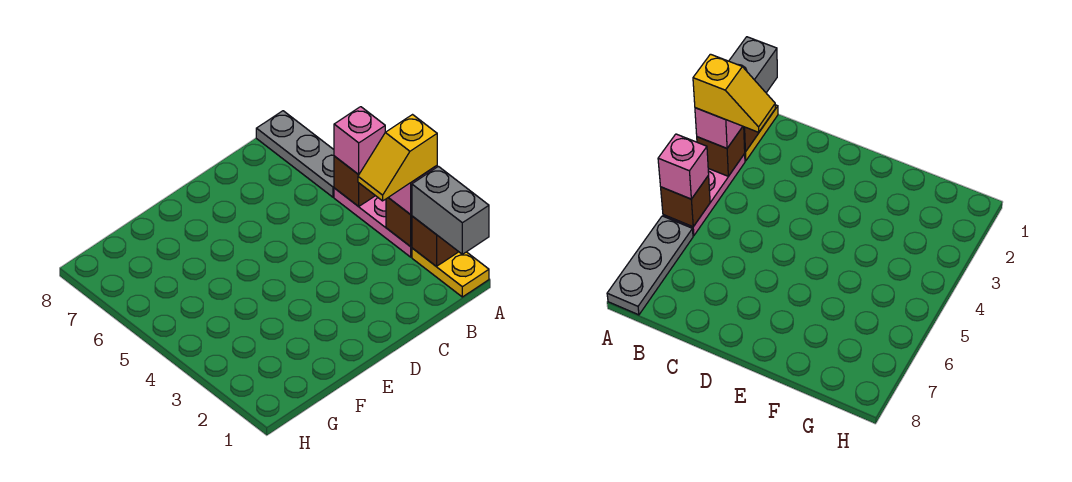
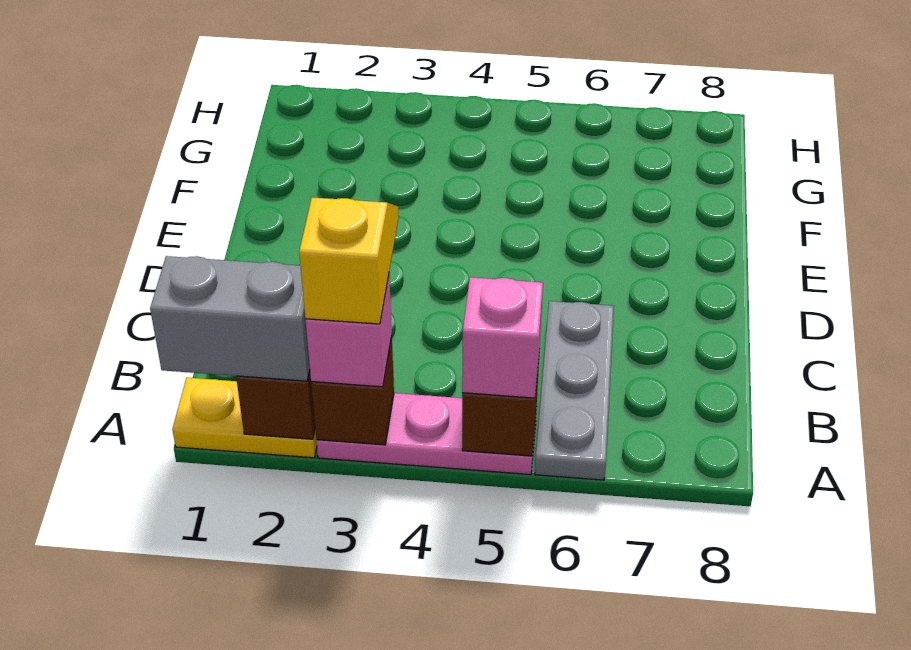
grey 1x3 plate [256,111,334,197] -> grey 1x3 plate turned to [535,301,614,480]

